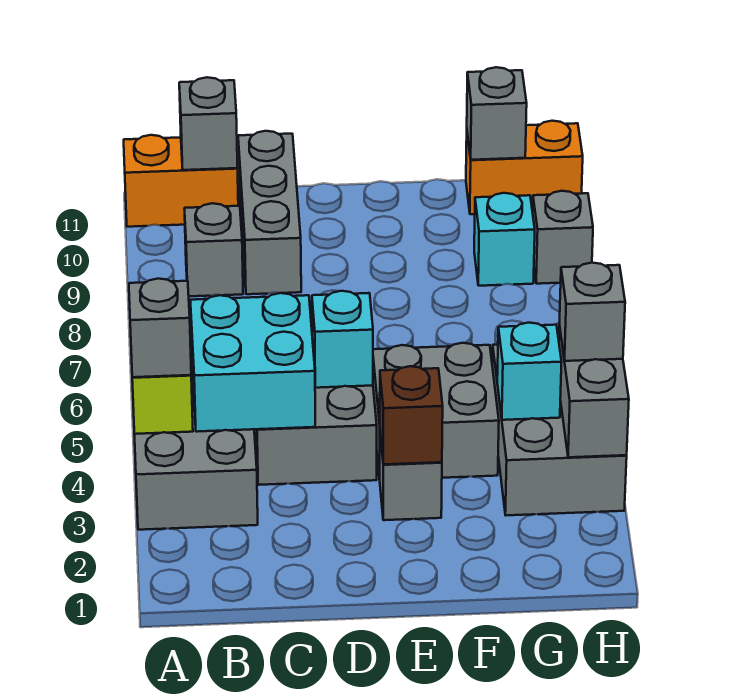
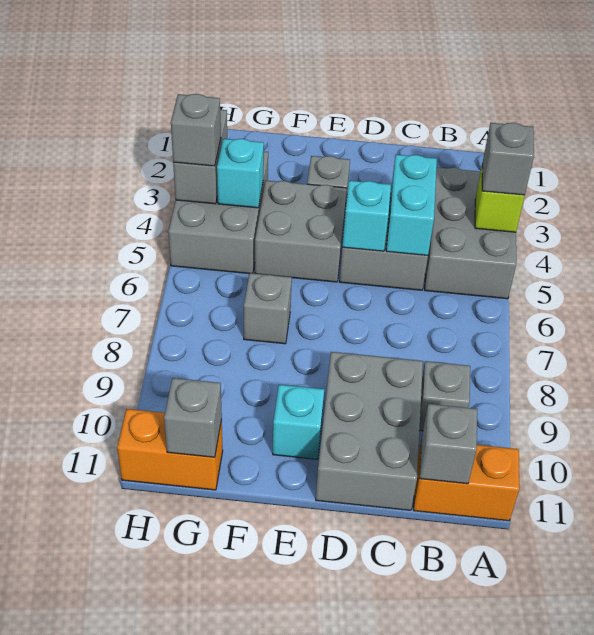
cyan 2x2 brick [190,293,315,432] -> cyan 1x2 brick [386,155,437,255]
grey 1x3 brick [238,131,301,294] -> grey 2x3 brick [316,352,423,510]
brown 1x1 brick [380,366,443,465] -> none
cyan 1x1 brick [474,193,535,286] -> cyan 1x1 brick moved to [273,385,324,459]
grey 1x1 brick [533,191,593,284] -> grey 1x1 brick moved to [244,273,292,344]

